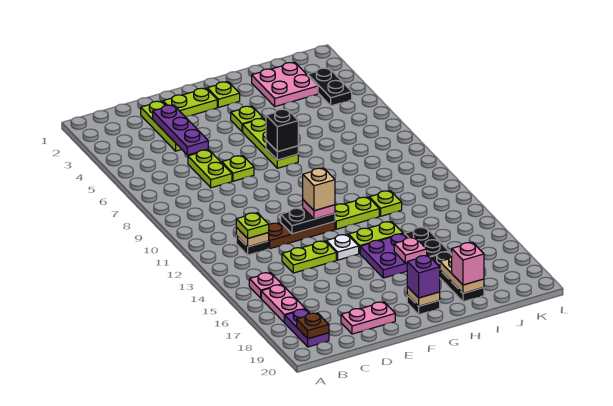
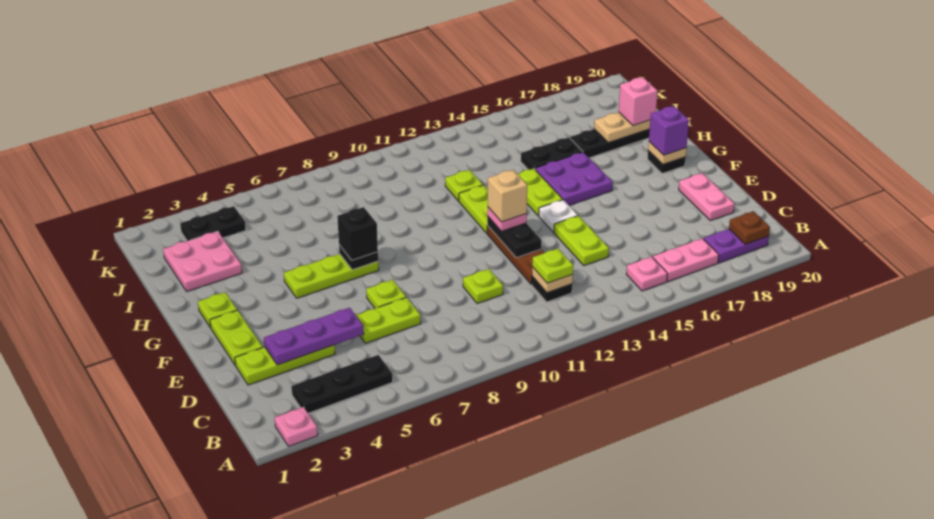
none -> black 1x3 plate [291,355,393,413]
lime 1x1 plate [231,106,263,132] -> lime 1x1 plate moved to [463,269,503,304]
pink 1x1 plate [394,238,427,263] -> pink 1x1 plate moved to [275,407,318,446]

